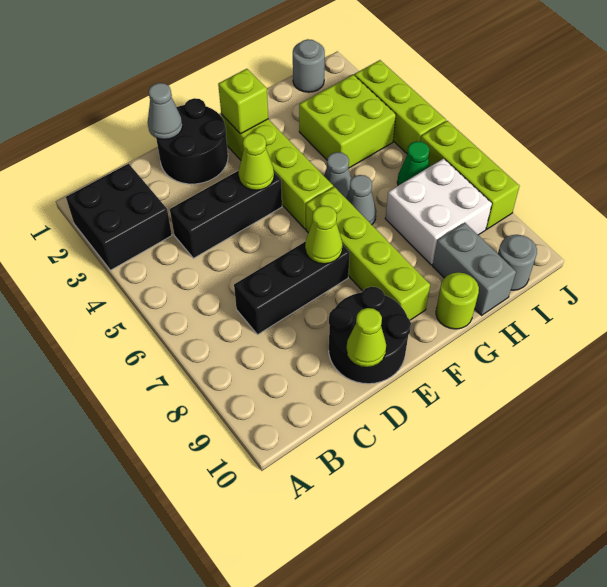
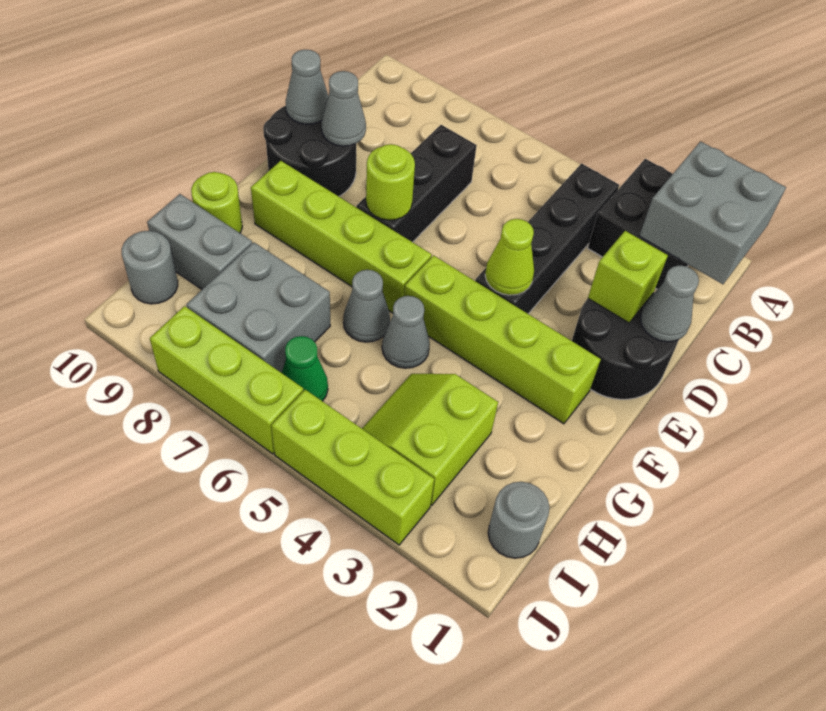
none -> grey 2x2 brick [640,142,786,284]
black 1x3 brick [170,170,282,258] -> black 1x4 brick [475,164,619,314]
none -> grey 1x1 cone [321,71,366,146]
lime 1x1 cone [346,308,386,367] -> grey 1x1 cone [286,50,328,124]
lime 1x1 cone [305,206,343,264] -> lime 1x1 round brick [366,144,415,220]
lime 1x1 brick [218,69,268,134] -> lime 1x1 brick moved to [588,231,668,323]
lime 2x2 brick [299,75,396,168] -> lime 2x2 slope [362,374,498,505]
white 2x2 brick [385,159,492,265] -> grey 2x2 brick [186,242,330,373]

